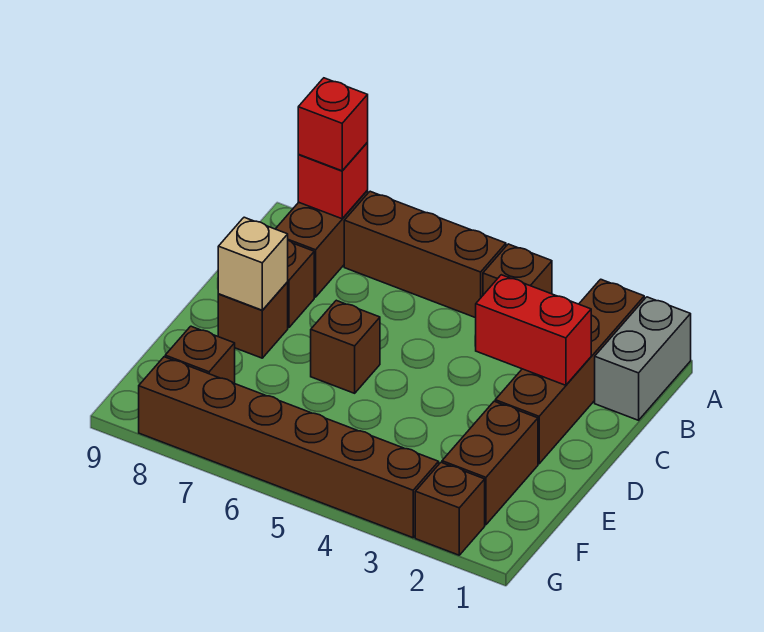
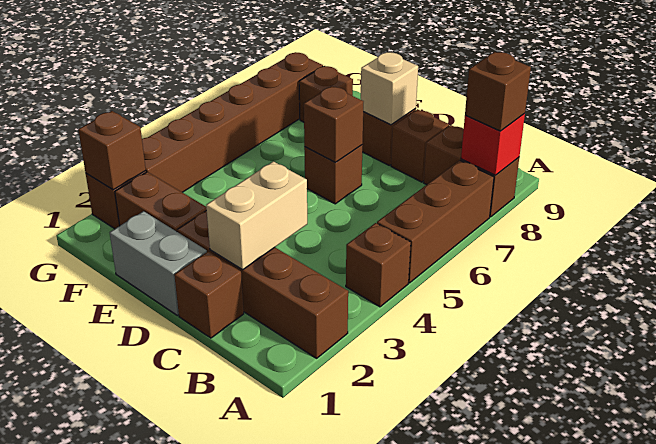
grey 1x2 brick [595,297,691,420] -> grey 1x2 brick moved to [110,211,207,316]
red 1x1 brick [298,78,368,171] -> brown 1x1 brick [465,52,531,131]
none -> brown 1x1 brick [174,251,244,338]
red 1x2 brick [476,275,591,385] -> tan 1x2 brick [206,161,307,270]
none -> brown 1x1 brick [304,86,364,162]
none -> brown 1x1 brick [78,111,146,190]

